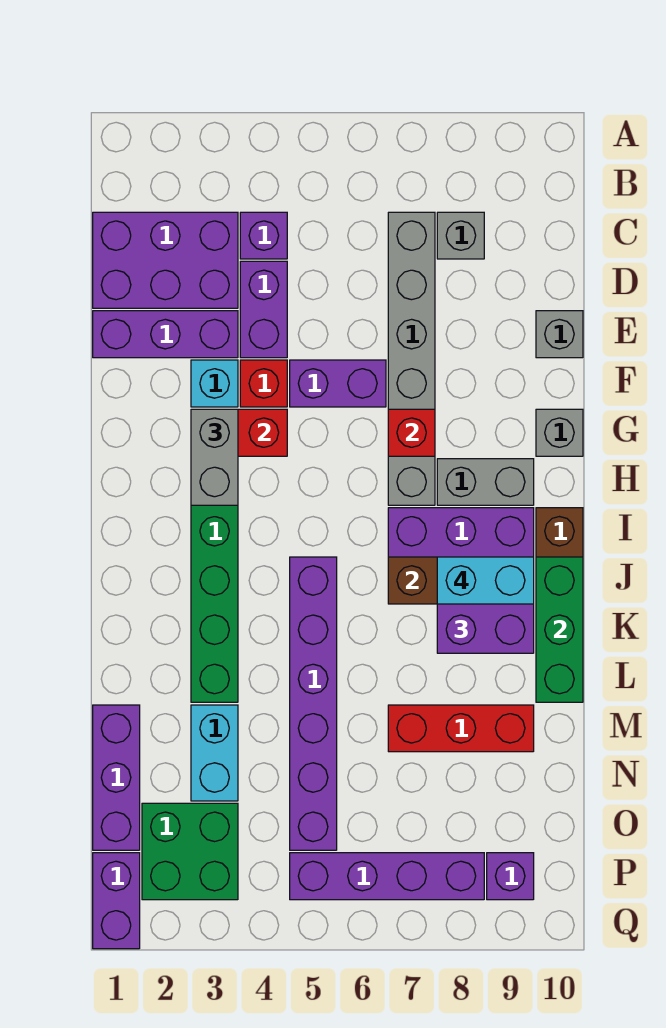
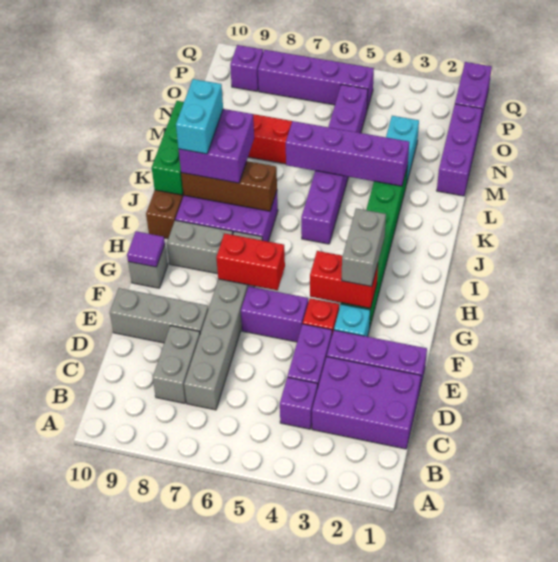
grey 1x1 brick [437,212,484,259] -> grey 1x2 brick [153,326,200,403]
grey 1x1 brick [536,311,583,358] -> grey 1x3 brick [110,288,208,343]
red 1x1 brick [388,409,435,456] -> red 1x2 brick [216,233,285,290]
none -> purple 1x1 tile [127,231,165,267]
cyan 1x2 brick [437,557,534,604] -> cyan 1x2 brick turned to [176,79,223,154]
none -> purple 1x4 brick [286,121,409,186]
green 2x2 brick [142,803,238,900] -> none

